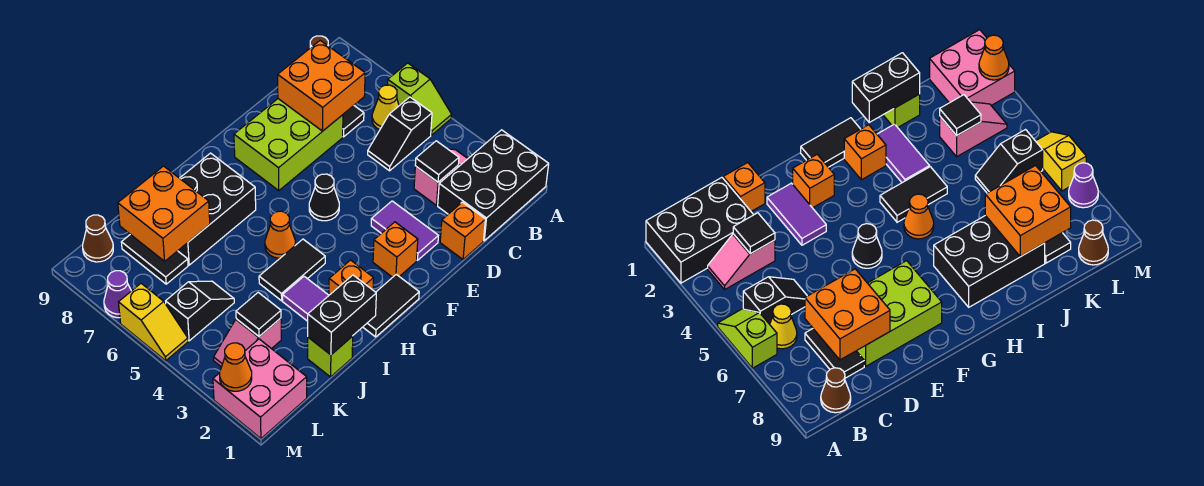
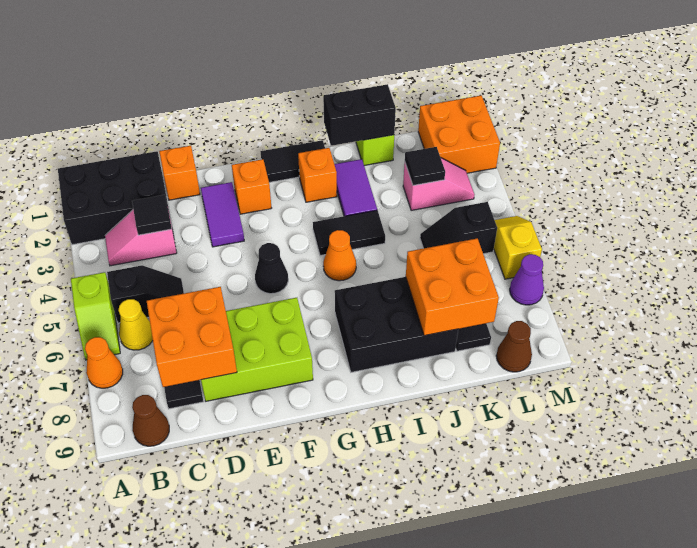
lime 1x2 slope [388,63,452,135] -> lime 1x2 slope turned to [71,272,120,360]
pink 2x2 brick [213,339,307,438] -> orange 2x2 brick [418,96,500,173]
orange 1x1 cone [220,343,252,391] -> orange 1x1 cone moved to [85,337,123,388]

